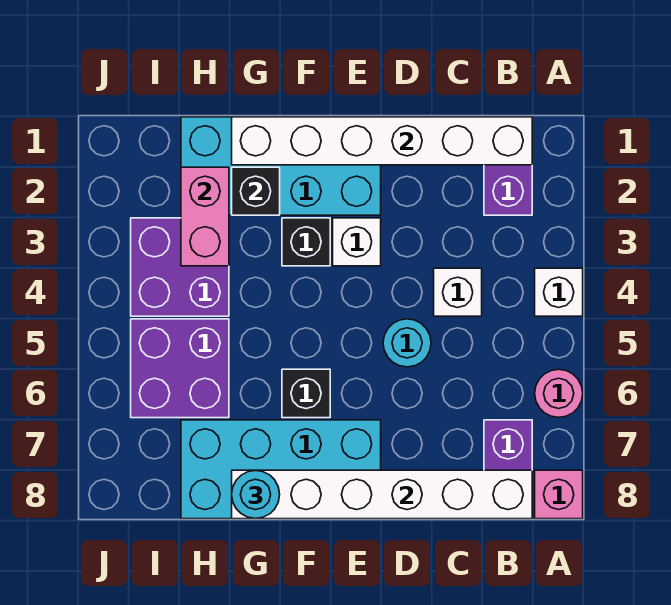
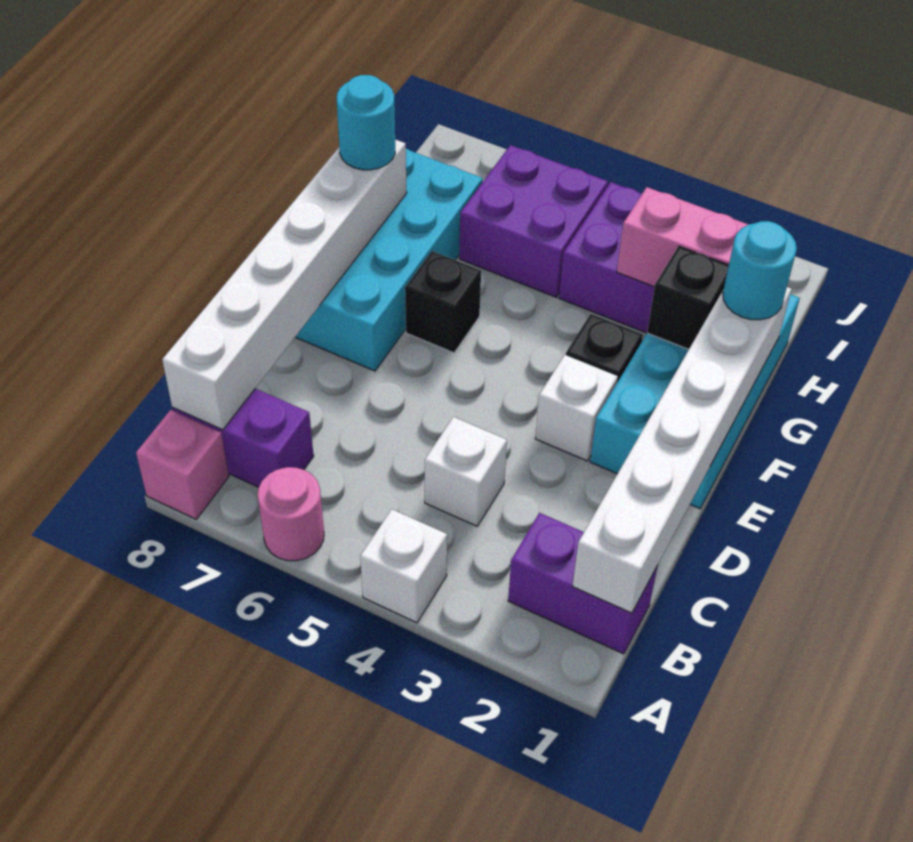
cyan 1x1 round brick [383,319,431,367] -> cyan 1x1 round brick moved to [723,221,797,320]

